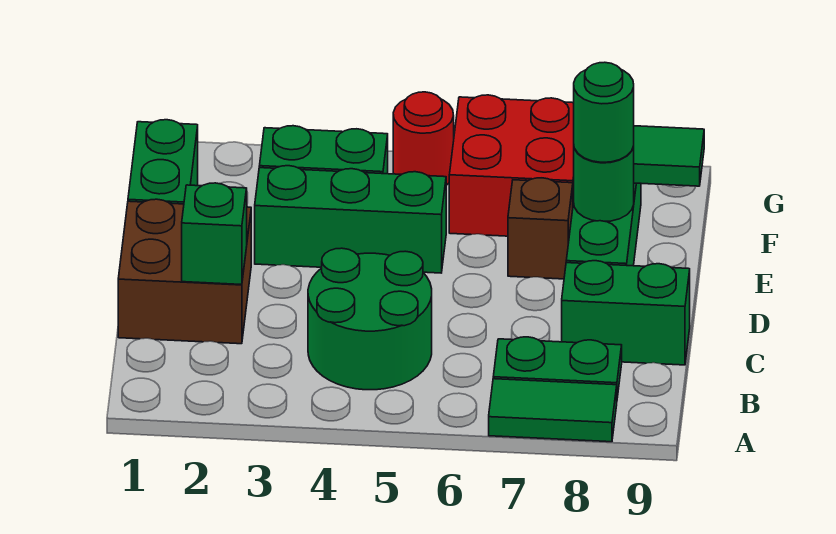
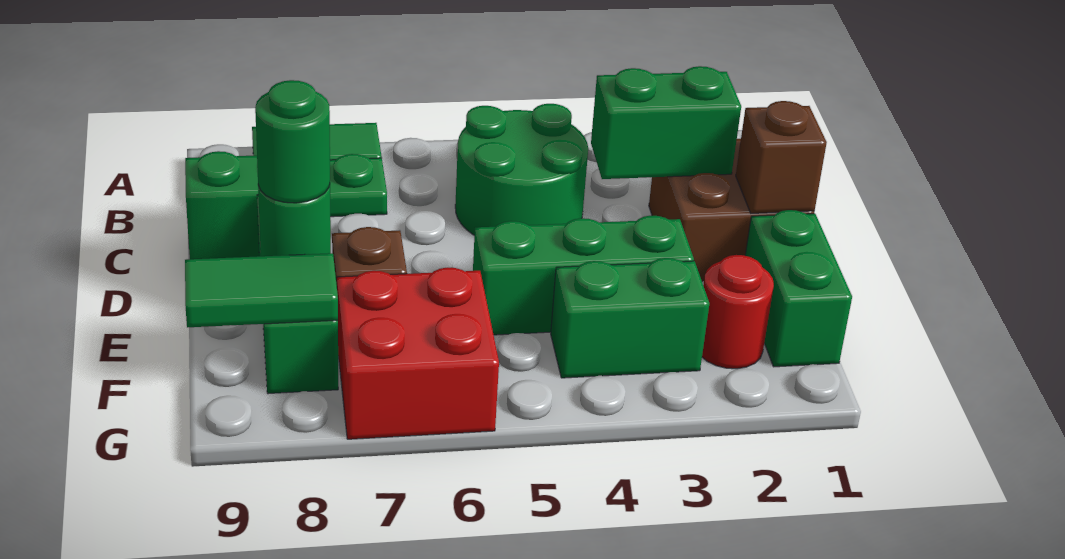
green 1x1 brick [182,183,247,285] -> green 1x2 brick [591,66,741,179]
none -> brown 1x1 brick [736,101,827,213]
red 1x1 round brick [393,92,454,185] -> red 1x1 round brick moved to [702,255,774,369]

